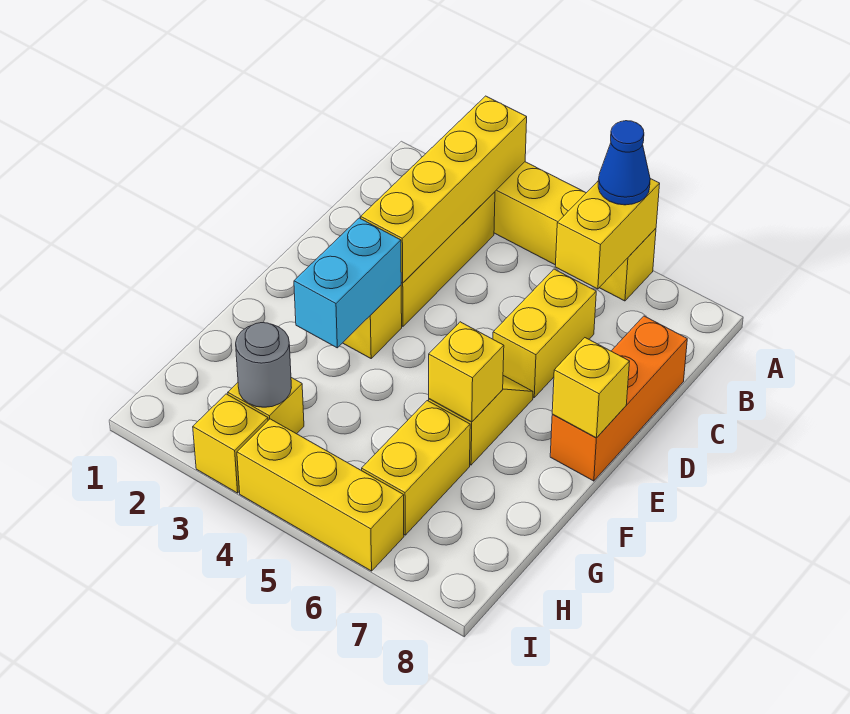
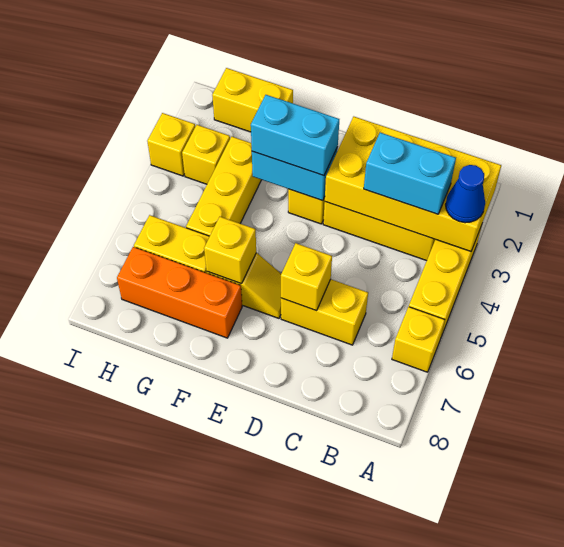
yellow 1x4 brick [361,96,527,283] -> yellow 2x4 brick [324,117,501,251]
yellow 1x2 brick [555,179,660,289] -> yellow 1x2 brick moved to [212,68,293,132]
blue 1x1 cone [598,121,650,205] -> blue 1x1 cone moved to [446,165,485,223]
none -> cyan 1x2 brick [364,133,456,214]
orange 1x3 brick [550,316,687,481] -> orange 1x3 brick moved to [117,247,242,338]
none -> cyan 1x2 brick [251,95,339,176]
yellow 1x1 brick [552,338,630,438] -> yellow 1x1 brick moved to [281,243,332,311]
grey 1x1 round brick [236,323,292,407] -> none
yellow 1x3 brick [237,419,404,571] -> yellow 1x3 brick moved to [186,137,261,236]

